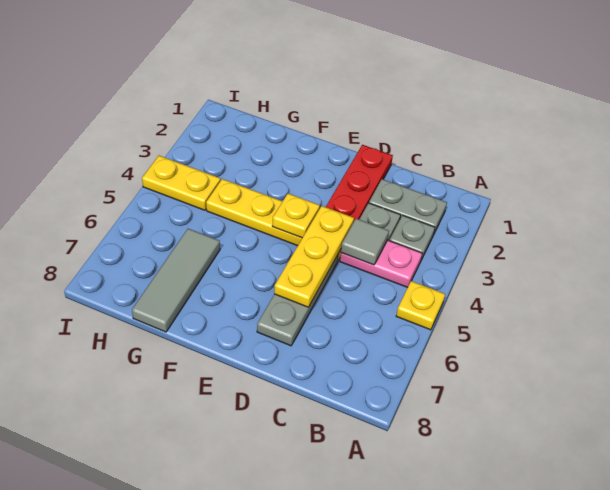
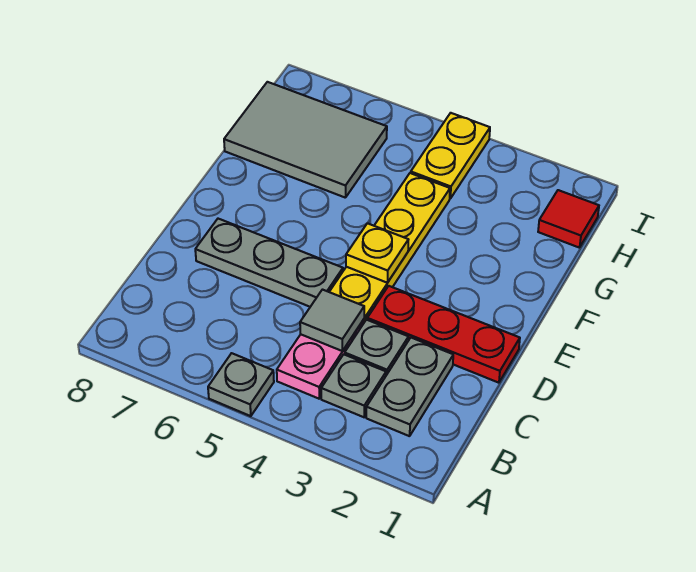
yellow 1x1 plate [396,281,445,330] -> grey 1x1 plate [208,353,274,416]
yellow 1x3 plate [274,206,354,307] -> none
grey 1x3 tile [132,229,220,332] -> grey 2x3 tile [224,82,387,198]
none -> red 1x1 tile [538,190,599,248]

